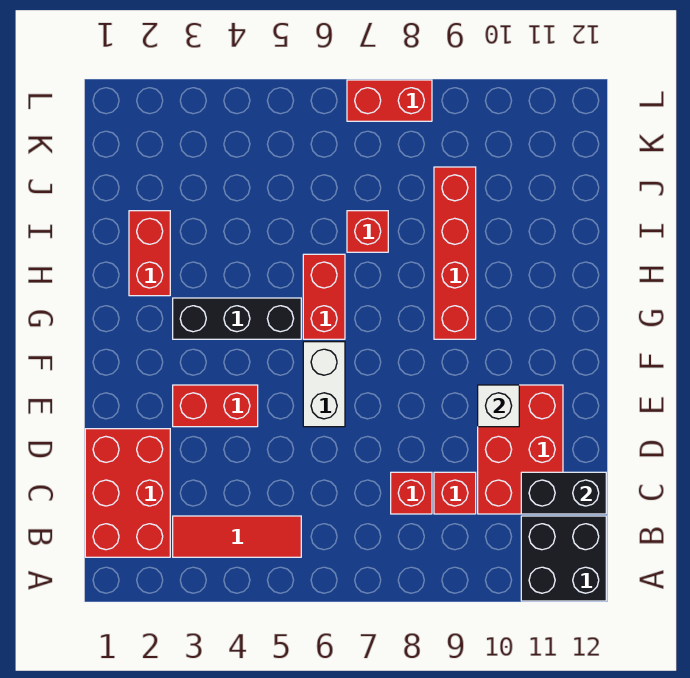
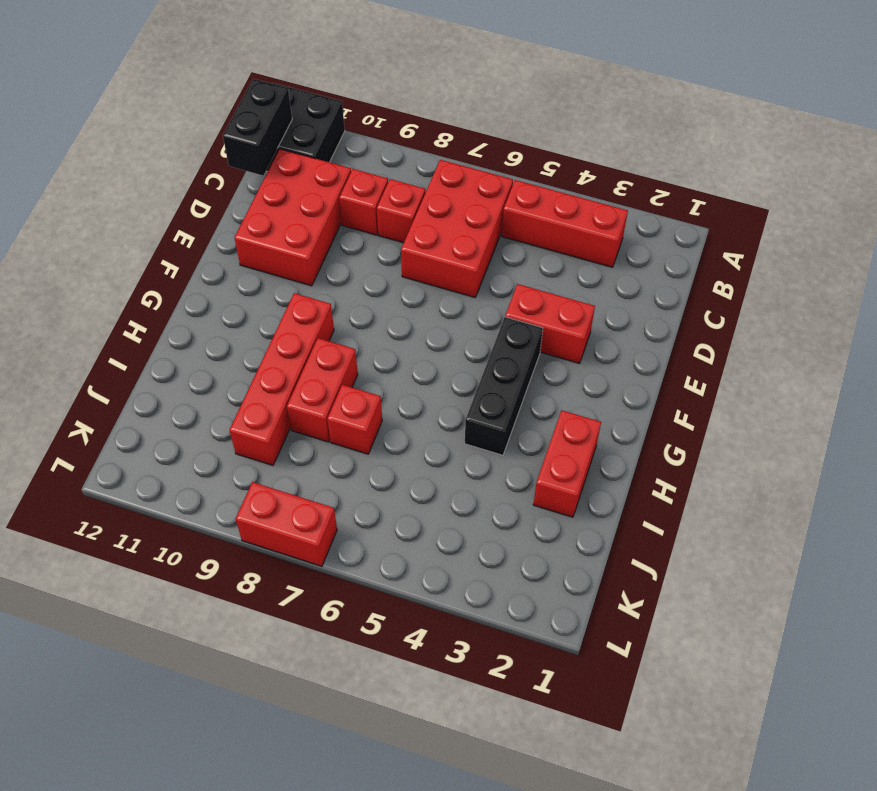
red 2x3 brick [85,429,170,557] -> red 2x3 brick moved to [401,160,513,297]
red 1x3 tile [173,516,301,557] -> red 1x3 brick [502,180,628,267]
black 1x2 brick [521,472,606,514] -> black 1x2 brick turned to [223,79,292,175]
white 1x2 brick [303,342,345,427] -> none
white 1x1 brick [478,385,519,427] -> none
black 1x3 brick [173,298,301,339] -> black 1x3 brick turned to [465,317,543,455]
red 1x2 brick [303,254,345,339] -> red 1x2 brick moved to [287,338,358,442]

